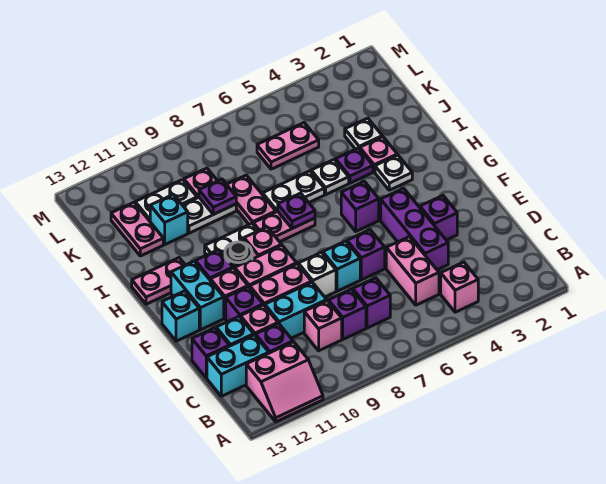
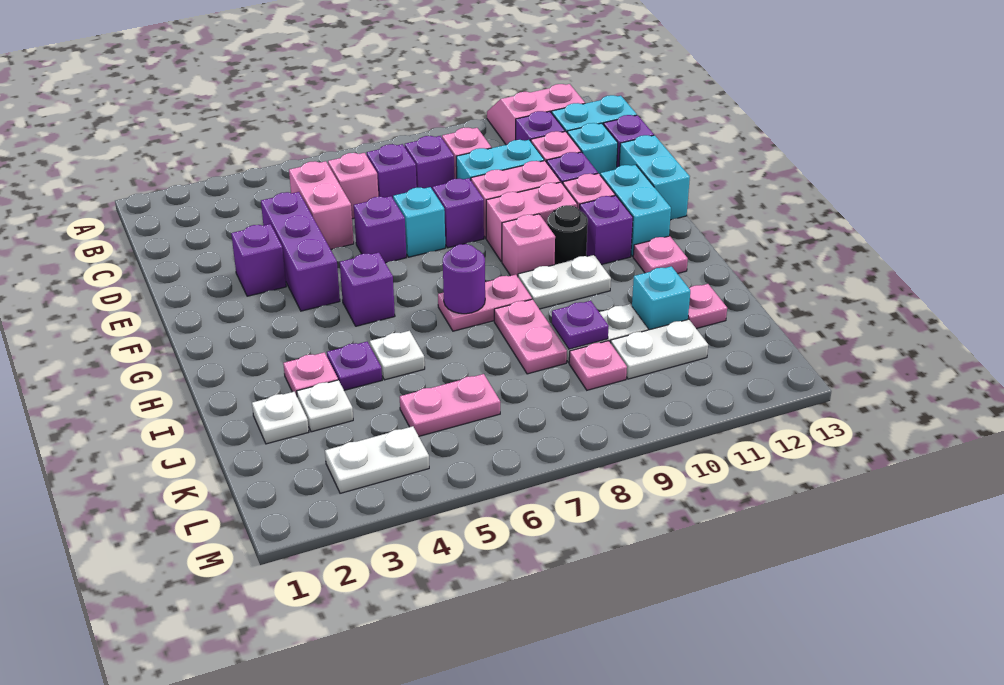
pink 1x1 brick [441,262,478,312] -> pink 1x1 brick moved to [328,153,378,219]
white 1x1 brick [298,252,336,297] -> purple 1x1 brick [432,178,484,248]
cyan 1x1 brick [162,291,199,341] -> cyan 1x2 brick [619,135,690,220]
white 1x1 plate [375,155,412,190] -> white 1x1 plate moved to [252,392,309,444]
purple 1x1 plate [278,193,315,228] -> purple 1x1 round brick [443,244,485,314]
pink 1x2 plate [132,258,185,304] -> pink 1x1 plate [633,236,688,274]
white 1x2 plate [263,171,324,212] -> white 1x2 plate moved to [325,426,429,493]
pink 1x2 plate [111,202,163,256] -> pink 1x1 plate [688,284,727,329]

